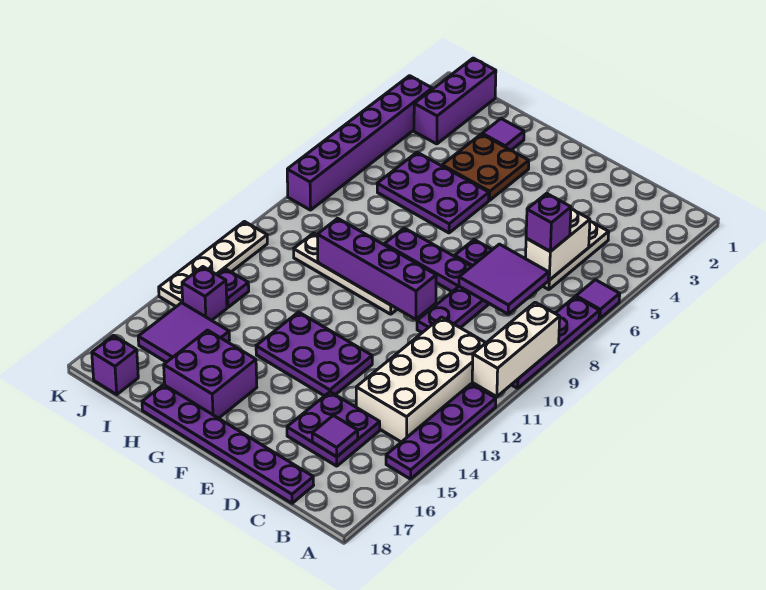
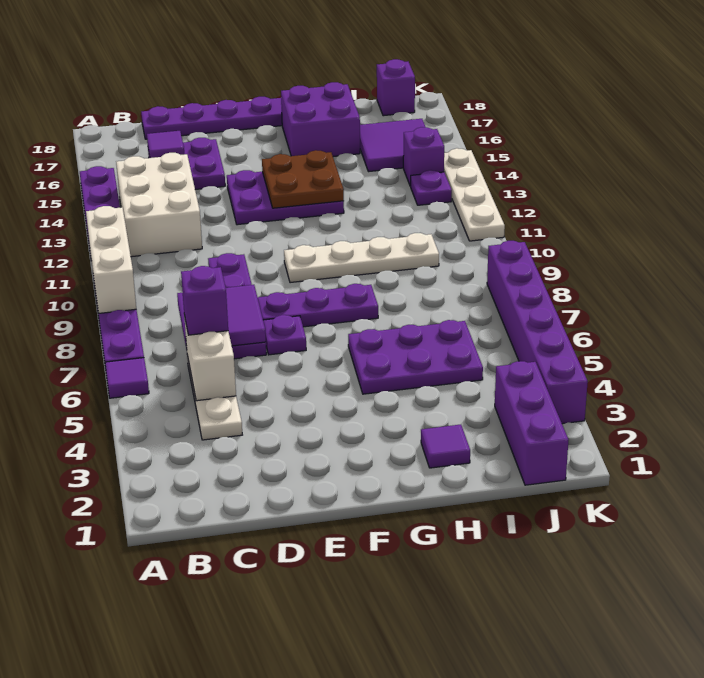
white 2x4 brick [356,317,486,442] -> white 2x3 brick [116,153,202,257]
purple 1x4 brick [317,218,436,319] -> none
brown 2x2 plate [442,134,529,200] -> brown 2x2 plate moved to [262,150,344,208]

